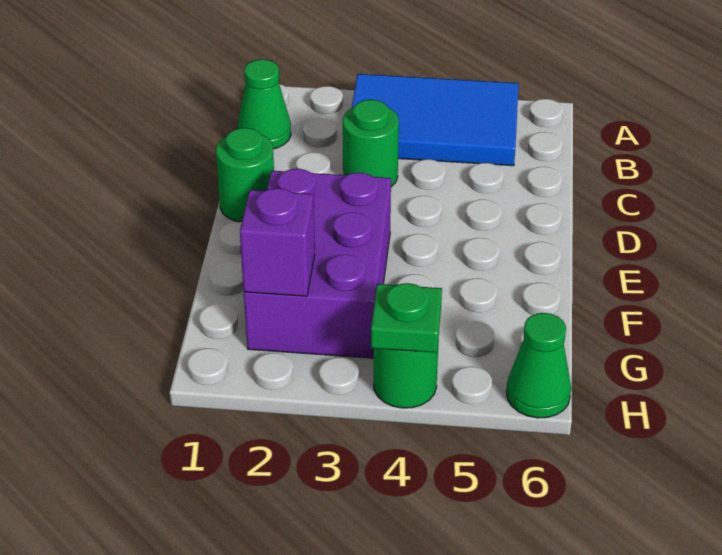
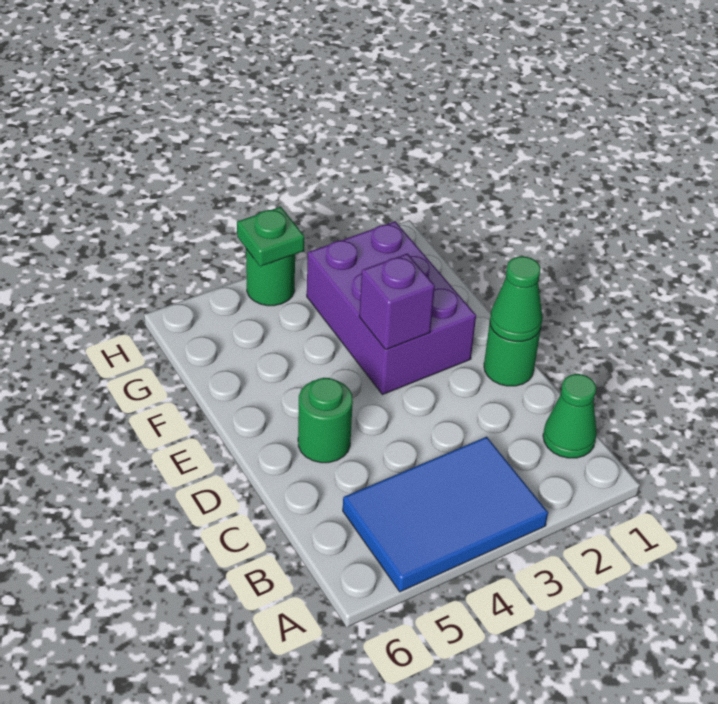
green 1x1 round brick [343,100,399,187] -> green 1x1 round brick moved to [298,378,353,463]
purple 1x1 brick [240,188,315,296] -> purple 1x1 brick moved to [359,253,435,350]
green 1x1 cone [506,313,571,418] -> green 1x1 cone moved to [490,256,543,341]

